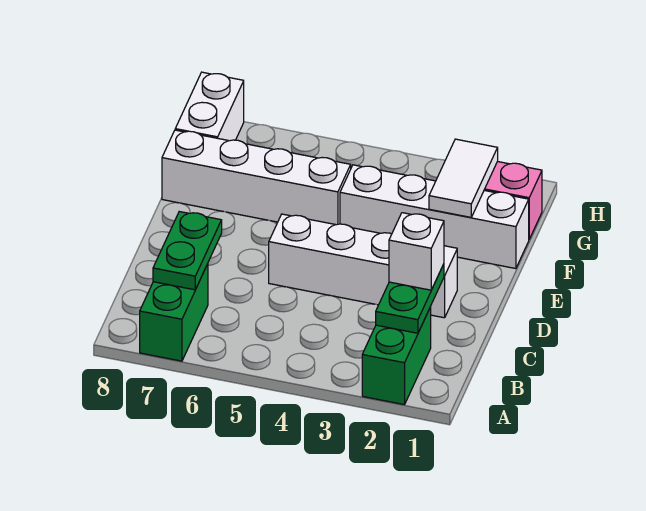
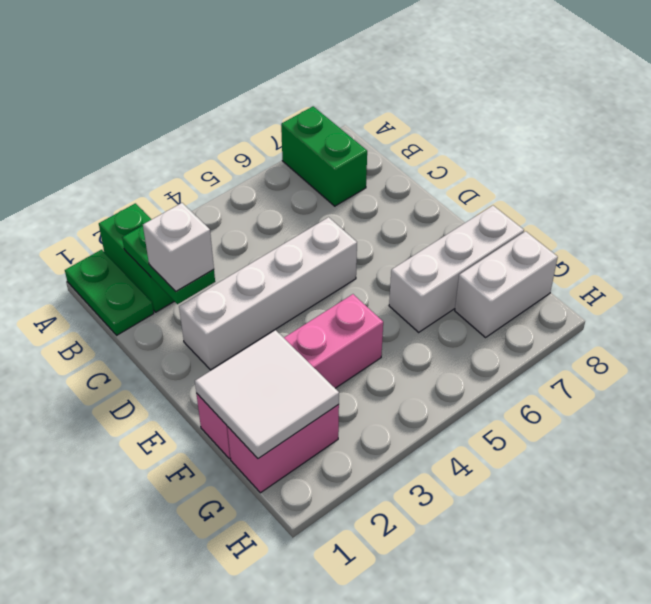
green 1x2 plate [153,212,222,290] -> green 1x2 plate moved to [65,250,154,335]
white 1x4 brick [340,165,529,269] -> pink 1x4 brick [196,294,383,459]
white 1x2 tile [429,139,498,217] -> white 2x2 tile [195,330,339,458]
white 1x4 brick [162,130,351,225] -> white 1x3 brick [389,206,524,332]
white 1x2 brick [175,72,244,141] -> white 1x2 brick turned to [455,231,558,337]

